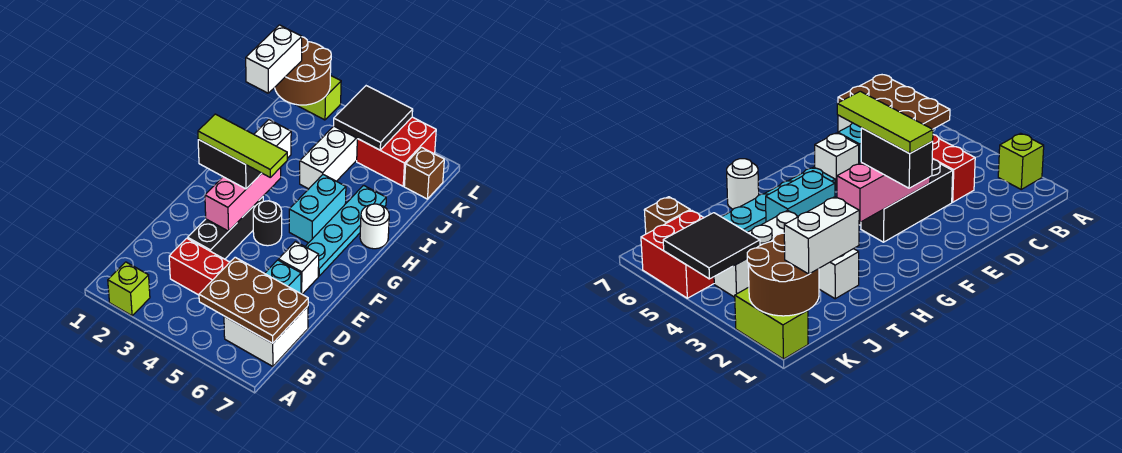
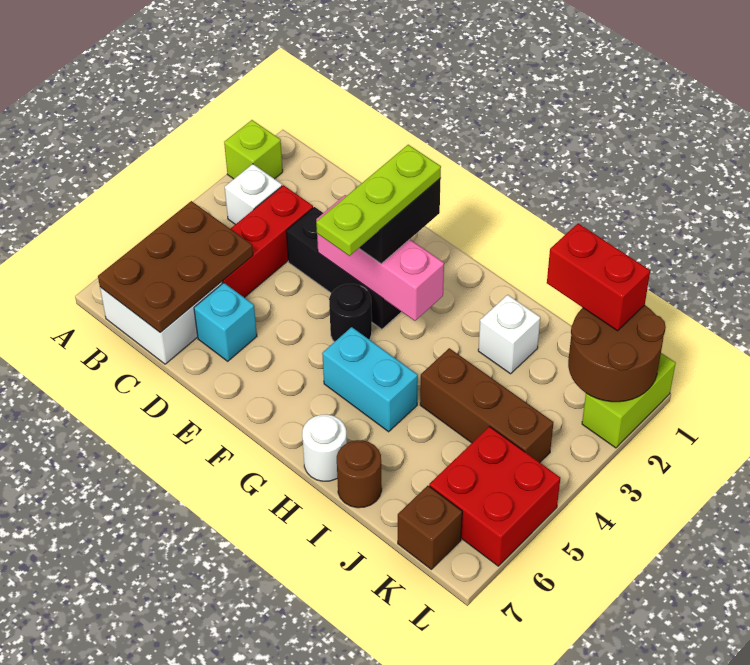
white 1x1 brick [278,241,319,294] -> white 1x1 brick moved to [225,164,282,224]
lime 1x3 tile [198,114,287,177] -> lime 1x3 plate [316,145,441,256]
cyan 1x4 plate [305,185,386,276] -> none
white 1x3 brick [300,126,357,189] -> brown 1x3 brick [420,348,554,462]
none -> brown 1x1 round brick [337,440,382,508]
white 1x2 brick [246,25,302,93] -> red 1x2 brick [547,223,650,331]
black 2x2 tile [334,86,413,150] -> none

